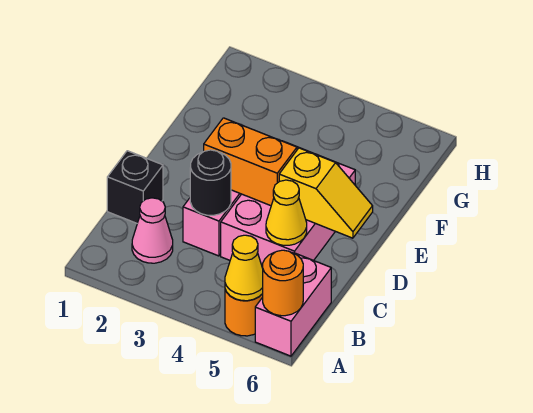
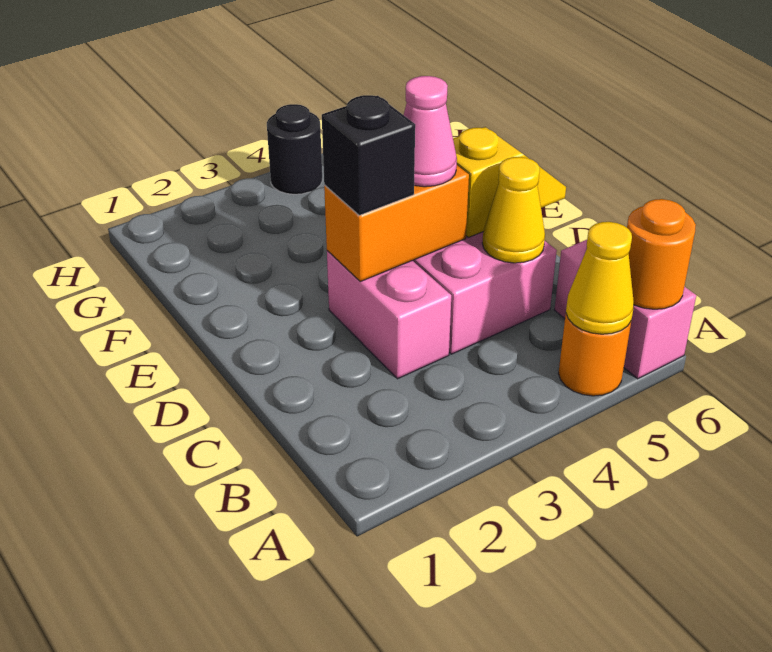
pink 1x1 cone [132,198,173,263] -> pink 1x1 cone moved to [404,76,457,187]
black 1x1 brick [107,151,163,223] -> black 1x1 brick moved to [322,95,415,216]
black 1x1 round brick [190,150,231,215] -> black 1x1 round brick moved to [267,104,322,194]

